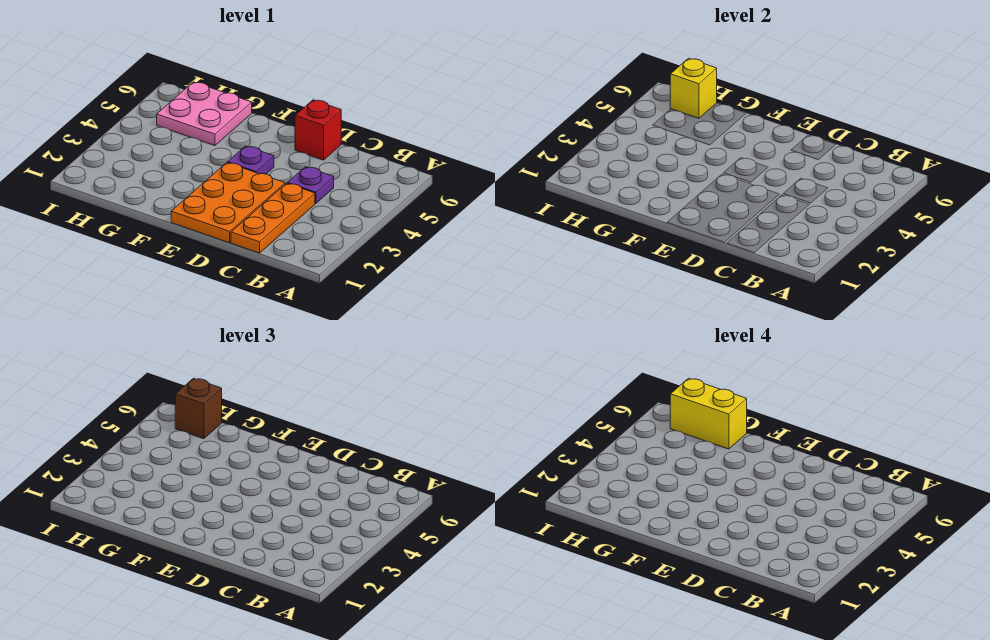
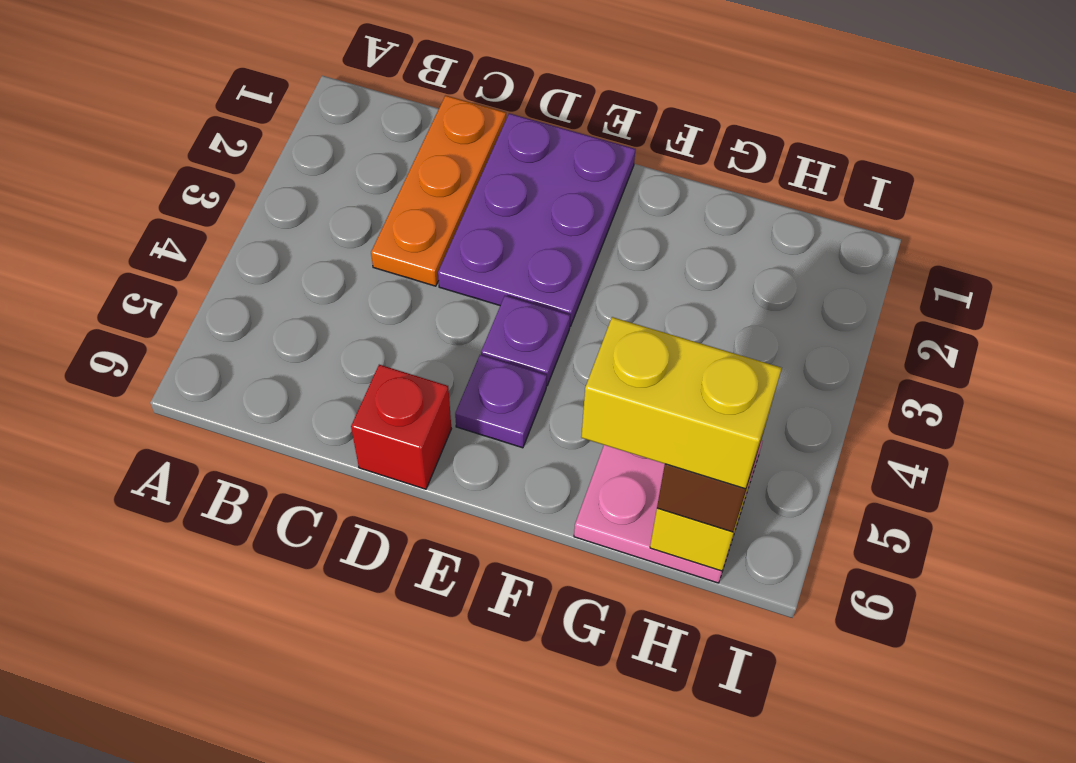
purple 1x1 plate [287,167,334,204] -> purple 1x1 plate moved to [455,355,547,448]
orange 2x3 plate [171,163,285,243] -> purple 2x3 plate [438,113,636,326]

